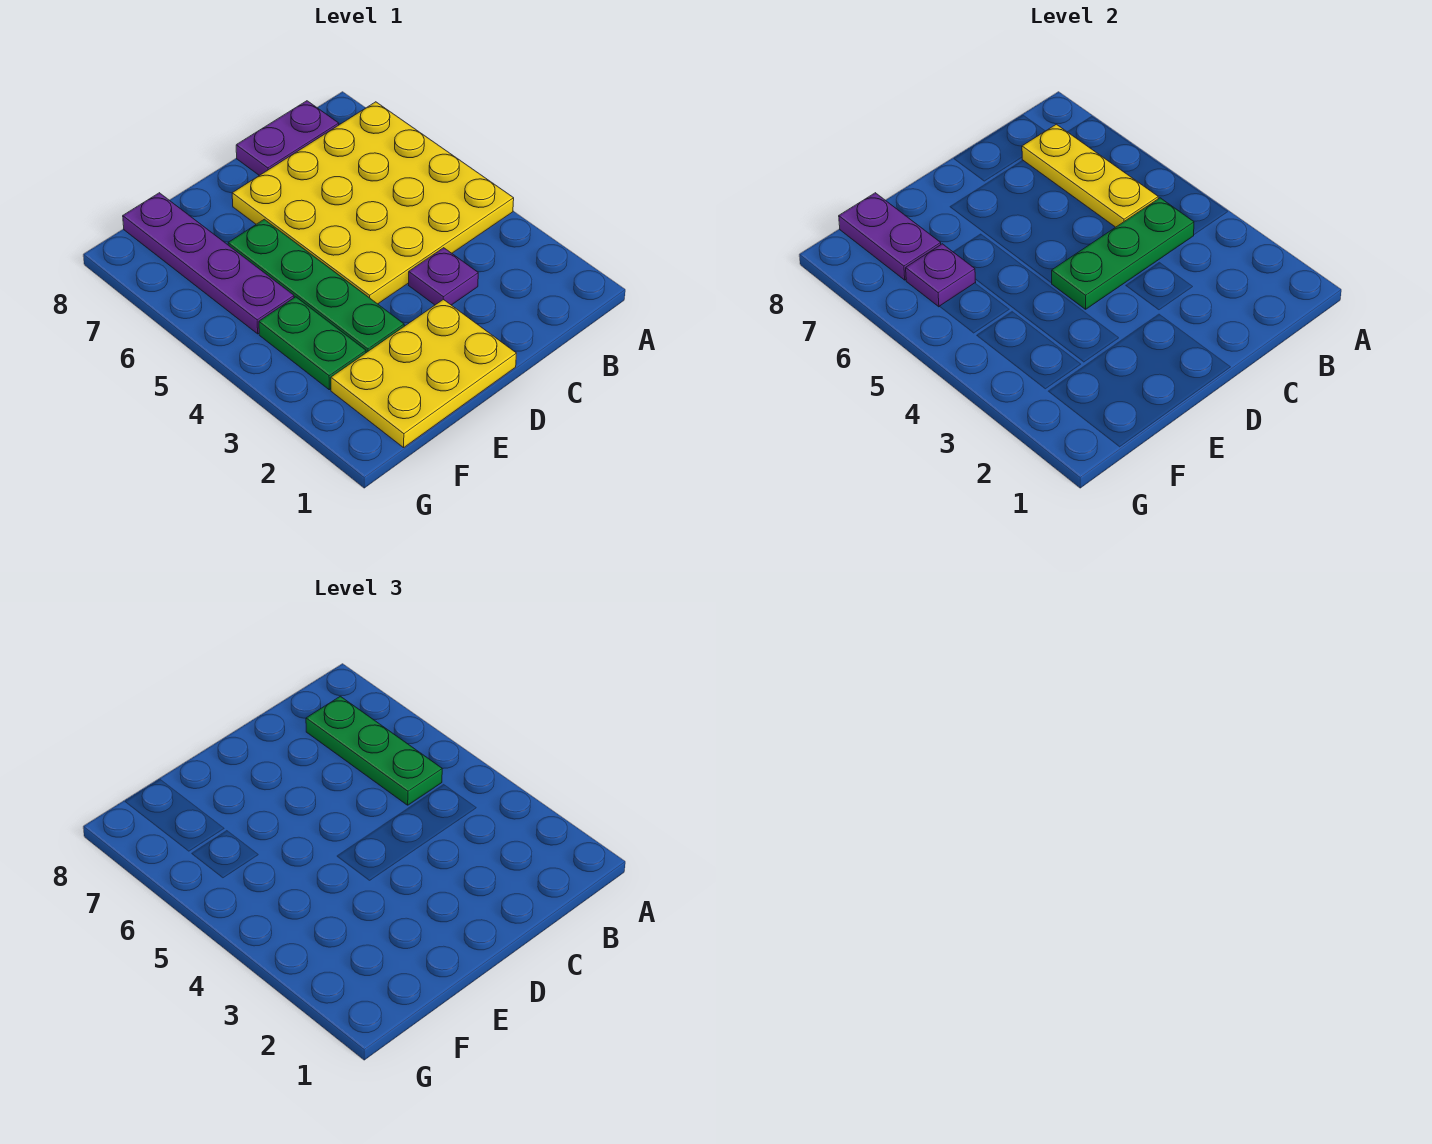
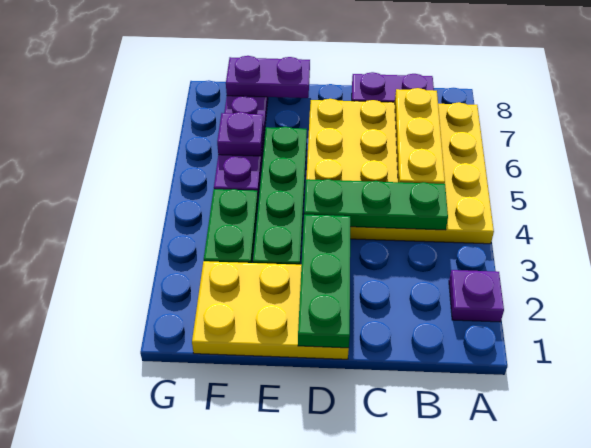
green 1x3 plate [306,696,442,805] -> green 1x3 plate moved to [298,215,350,348]
purple 1x1 plate [409,248,478,305] -> purple 1x1 plate moved to [449,270,504,322]
purple 1x2 plate [839,193,941,280] -> purple 1x2 plate turned to [226,56,310,98]

